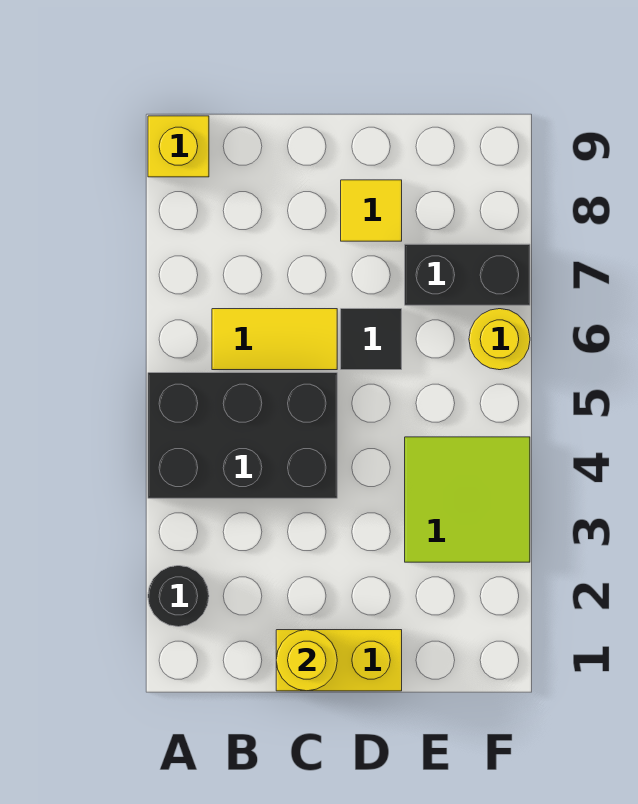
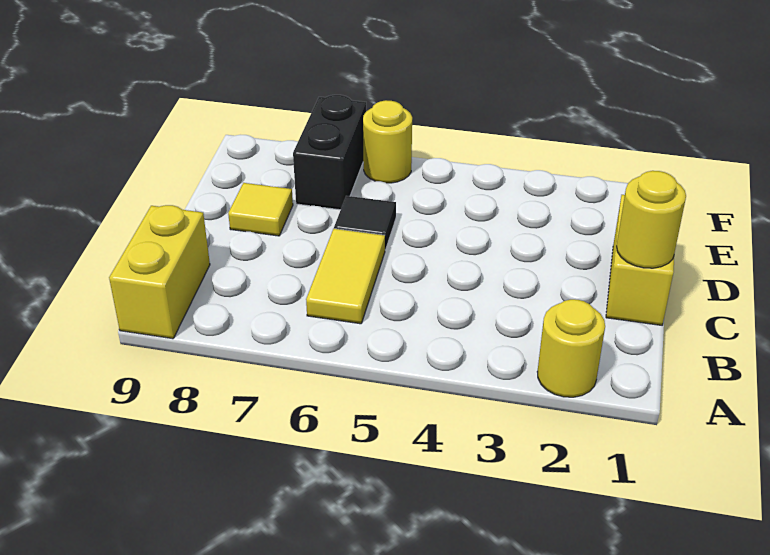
black 1x1 round brick [148,566,209,627] -> yellow 1x1 round brick [537,299,605,397]
black 2x3 brick [148,373,337,498] -> none
yellow 1x1 brick [148,116,209,177] -> yellow 1x2 brick [109,205,210,339]
lime 2x2 tile [405,437,530,562] -> none

